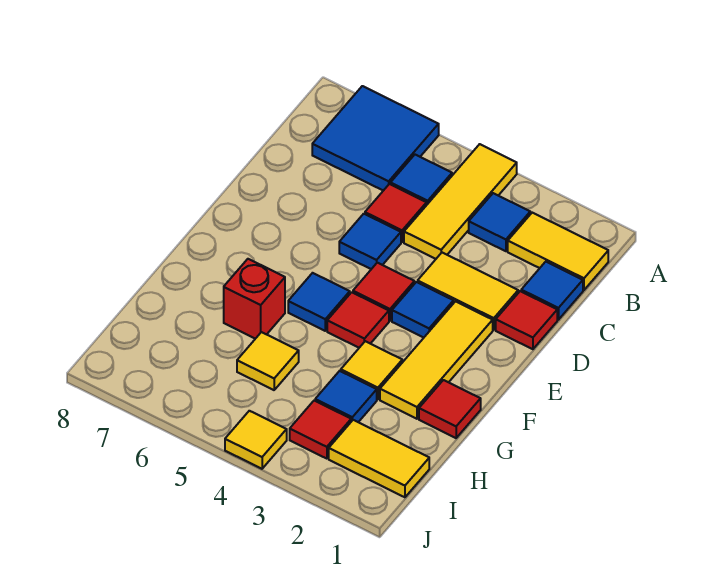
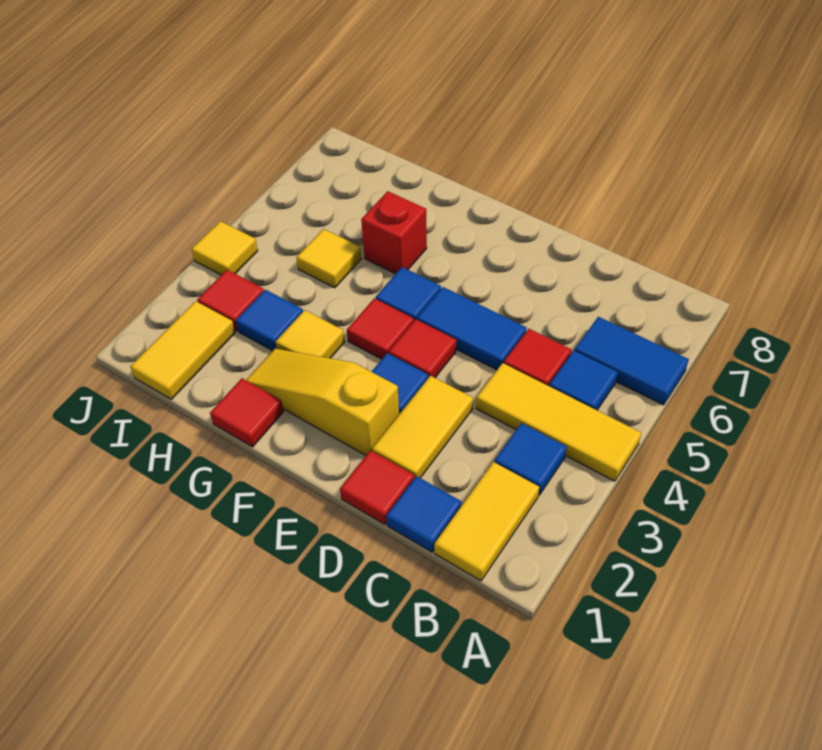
blue 2x2 tile [312,86,439,191] -> blue 1x2 tile [575,317,689,405]
blue 1x1 tile [339,214,401,269] -> blue 1x2 tile [417,287,527,370]
yellow 1x3 tile [380,301,493,419] -> yellow 1x3 slope [246,349,399,455]

